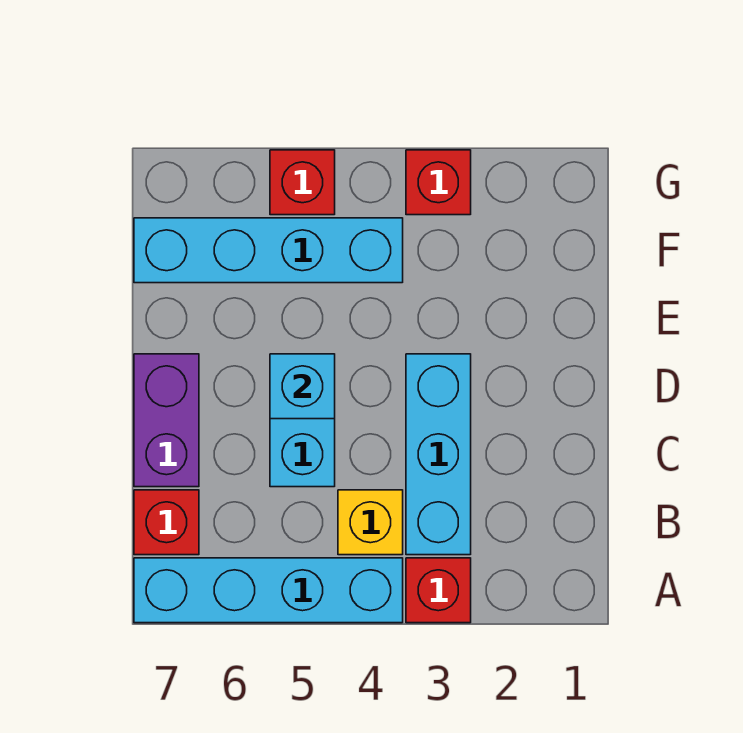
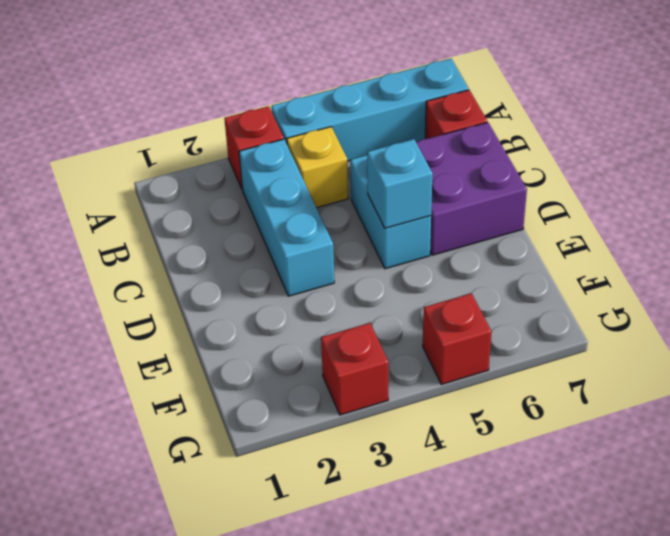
purple 1x2 brick [134,354,199,487] -> purple 2x2 brick [416,122,527,255]
cyan 1x4 brick [134,218,403,283] -> none

